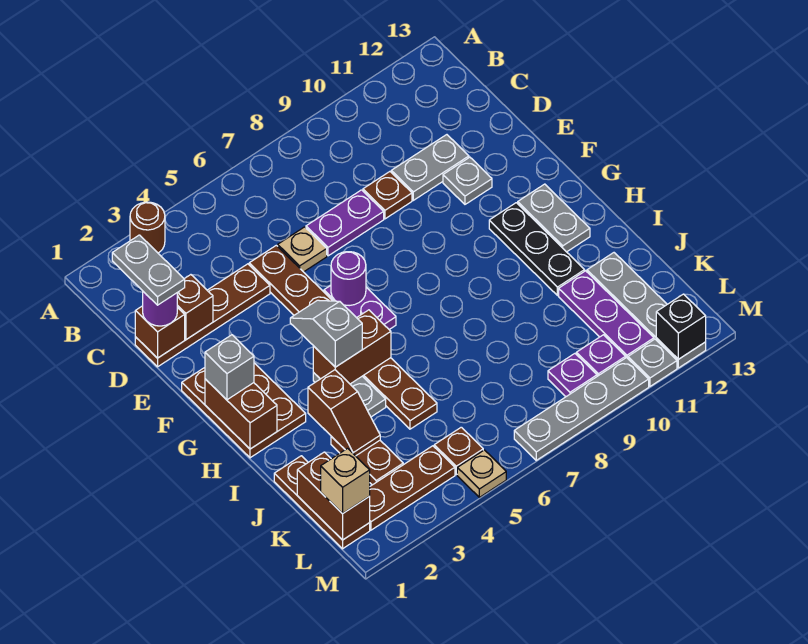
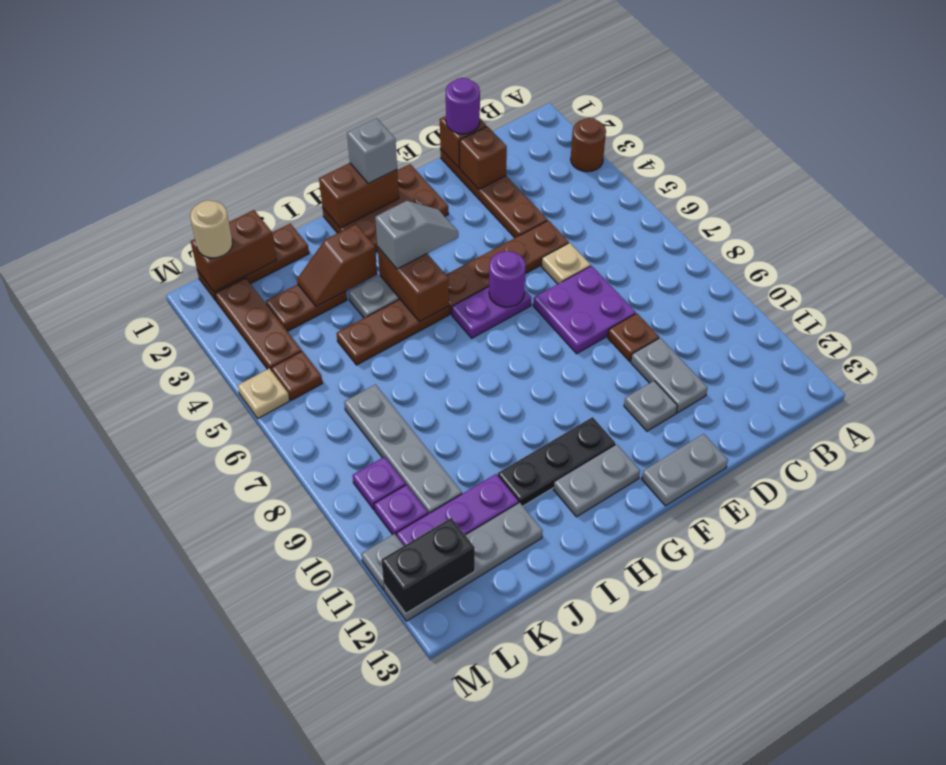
grey 1x2 plate [112,235,185,305] -> grey 1x2 plate moved to [642,434,728,506]
purple 1x2 plate [306,190,384,256] -> purple 2x2 plate [533,266,636,354]
tan 1x1 brick [321,448,370,514] -> tan 1x1 round brick [190,200,233,258]
grey 1x4 plate [514,358,649,460] -> grey 1x4 plate moved to [344,384,462,514]
black 1x1 brick [656,294,706,359] -> black 1x2 brick [381,518,475,613]

